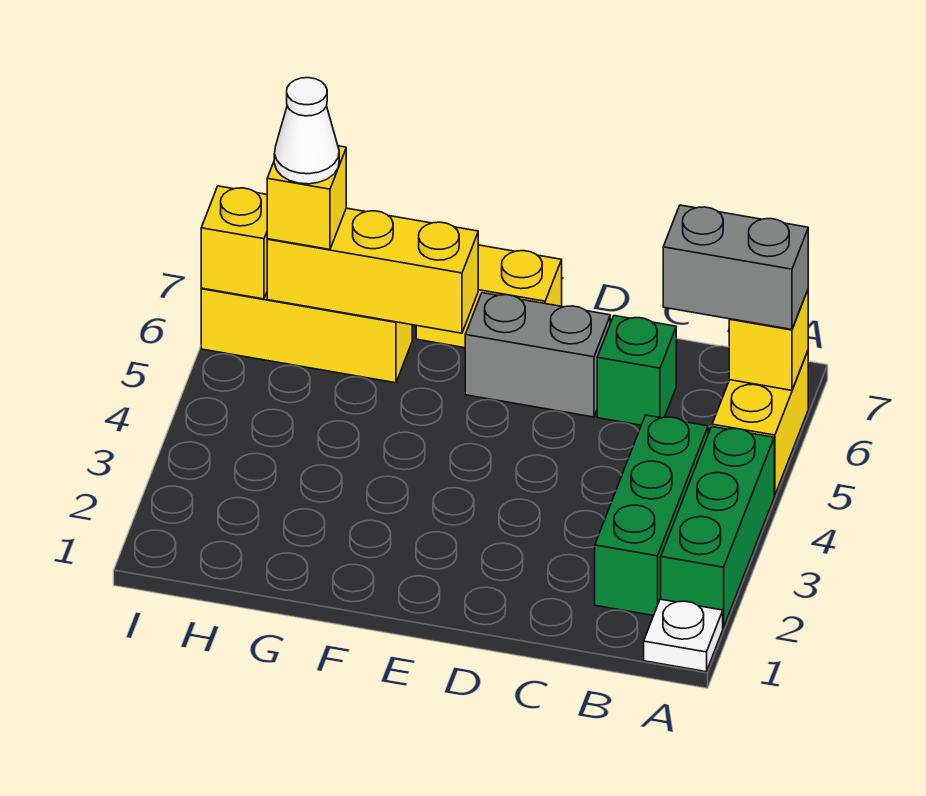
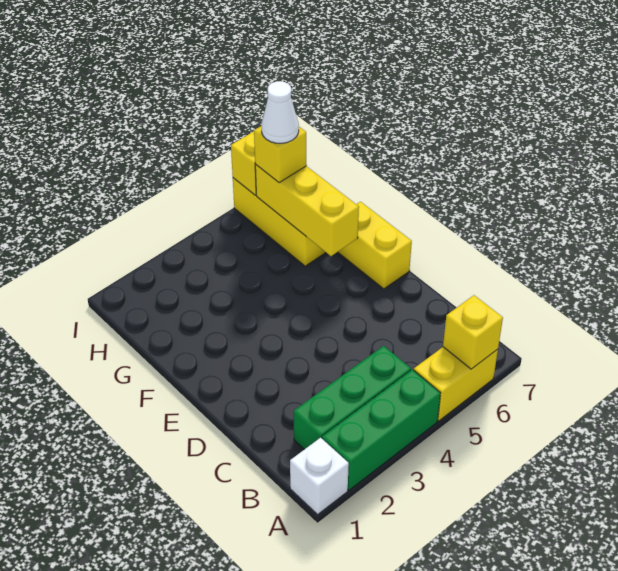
white 1x1 plate [644,599,723,672] -> white 1x1 brick [290,438,349,514]
grey 1x2 brick [663,205,808,330] -> none
green 1x1 brick [597,316,676,425] -> none
grey 1x2 brick [465,293,610,417] -> none

